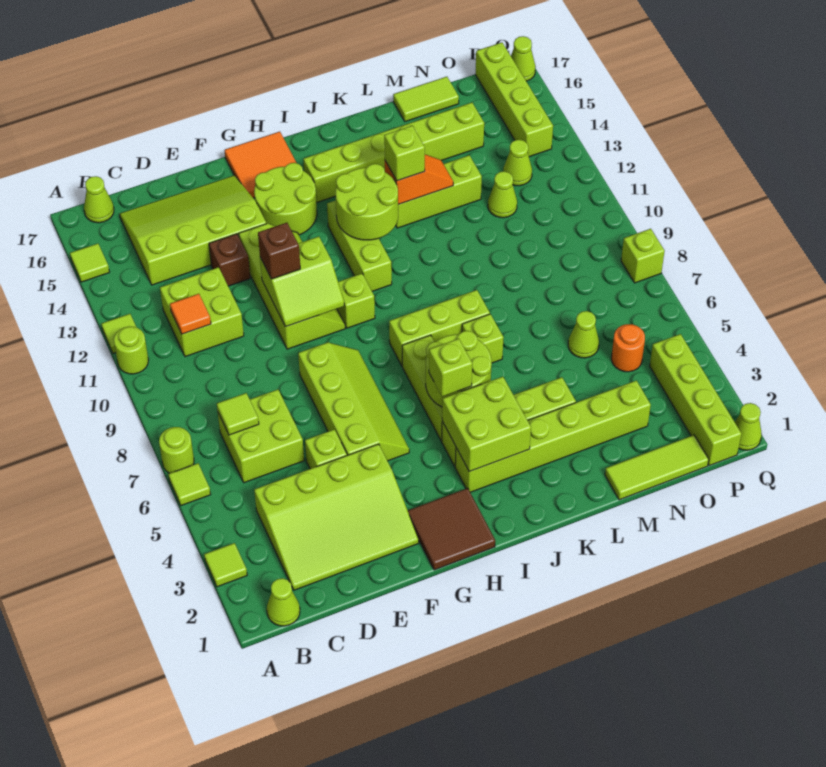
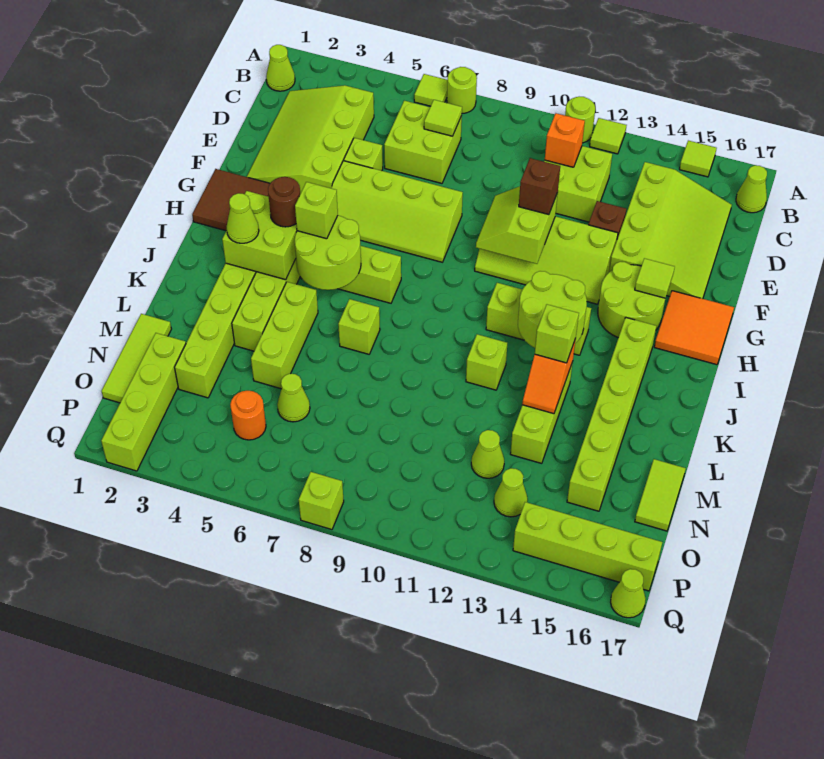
lime 1x1 tile [204,543,247,587] -> lime 1x1 tile moved to [635,258,675,298]
orange 1x1 tile [170,294,211,334] -> orange 1x1 brick [545,113,585,167]
lime 1x1 brick [337,274,375,328] -> lime 1x1 brick moved to [466,334,507,390]
none -> brown 1x1 round brick [268,177,300,227]
lime 1x3 brick [389,290,490,366] -> lime 1x3 brick moved to [251,282,318,389]
lime 1x4 brick [650,334,741,466] -> lime 1x4 brick turned to [101,333,186,471]
lime 1x1 cone [735,403,762,450] -> lime 1x1 cone moved to [227,193,259,243]

